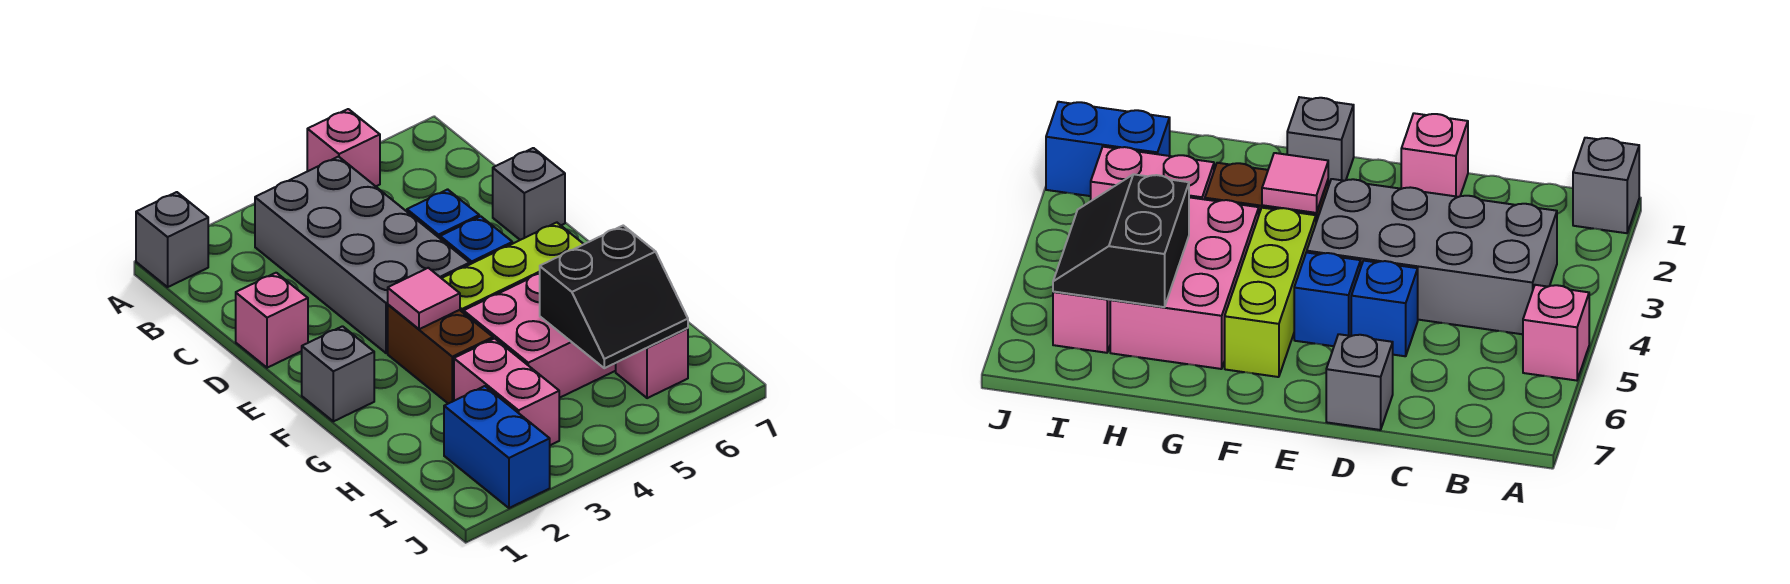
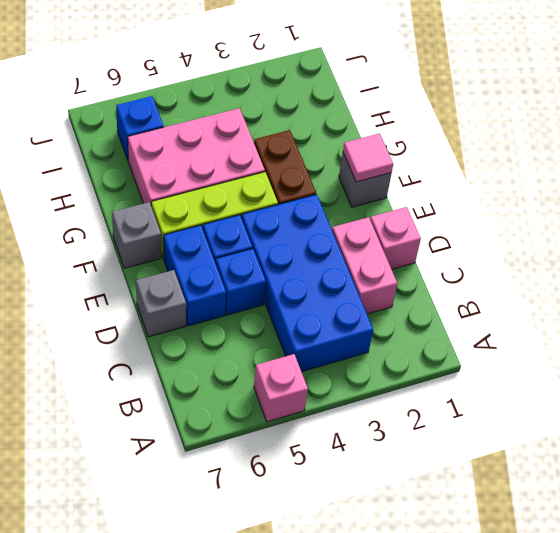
grey 1x1 brick [136,192,208,287] -> grey 1x1 brick moved to [112,202,161,268]
grey 2x4 brick [255,157,470,353] -> blue 2x4 brick [242,194,373,372]
pink 1x1 tile [388,268,460,329] -> pink 1x1 tile moved to [343,133,393,182]
pink 1x2 brick [454,338,559,445] -> pink 1x2 brick moved to [332,217,397,314]
black 2x2 slope [540,226,688,368] -> none
blue 1x2 brick [444,386,550,508] -> blue 1x2 brick moved to [164,225,226,326]
pink 1x1 brick [616,328,688,398] -> blue 1x1 brick [116,96,164,160]

